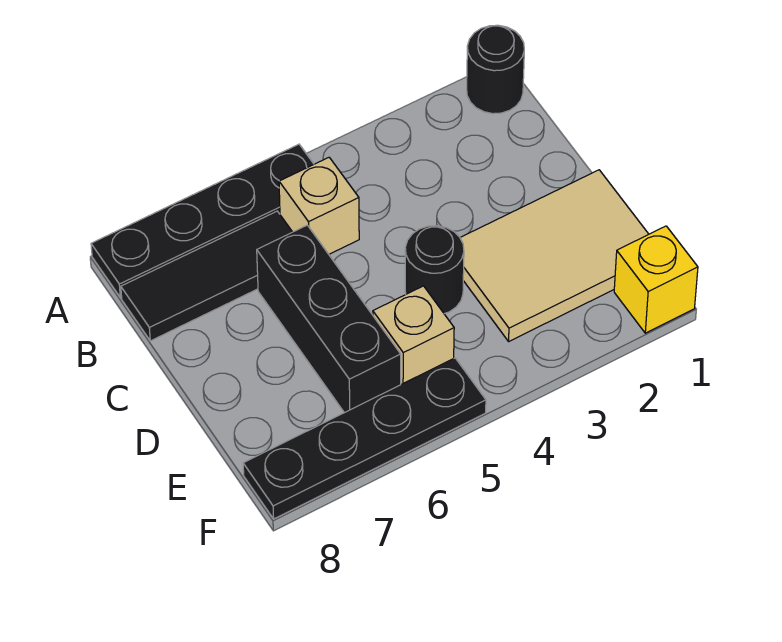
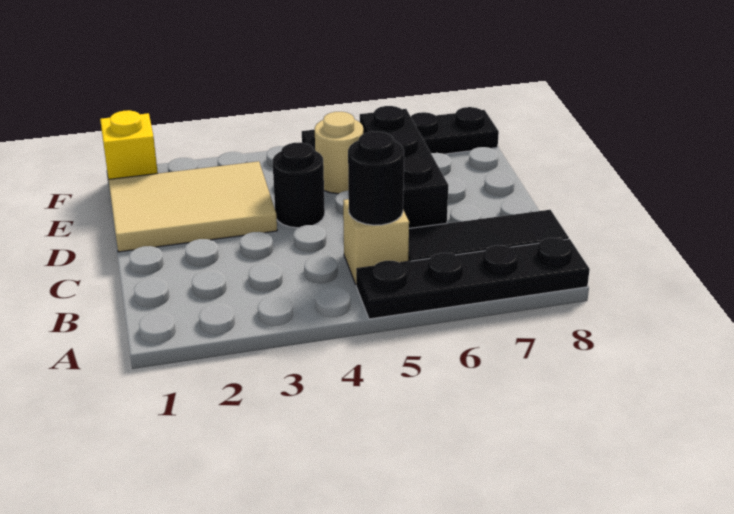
black 1x1 round brick [467,25,524,114] -> black 1x1 round brick moved to [348,131,404,225]
tan 1x1 brick [373,286,454,384] -> tan 1x1 round brick [314,112,363,194]

